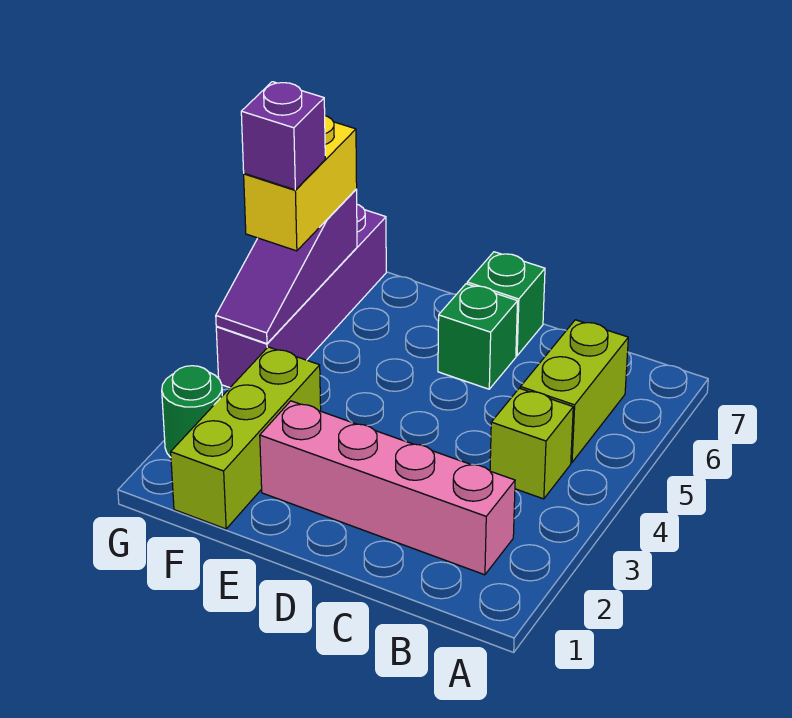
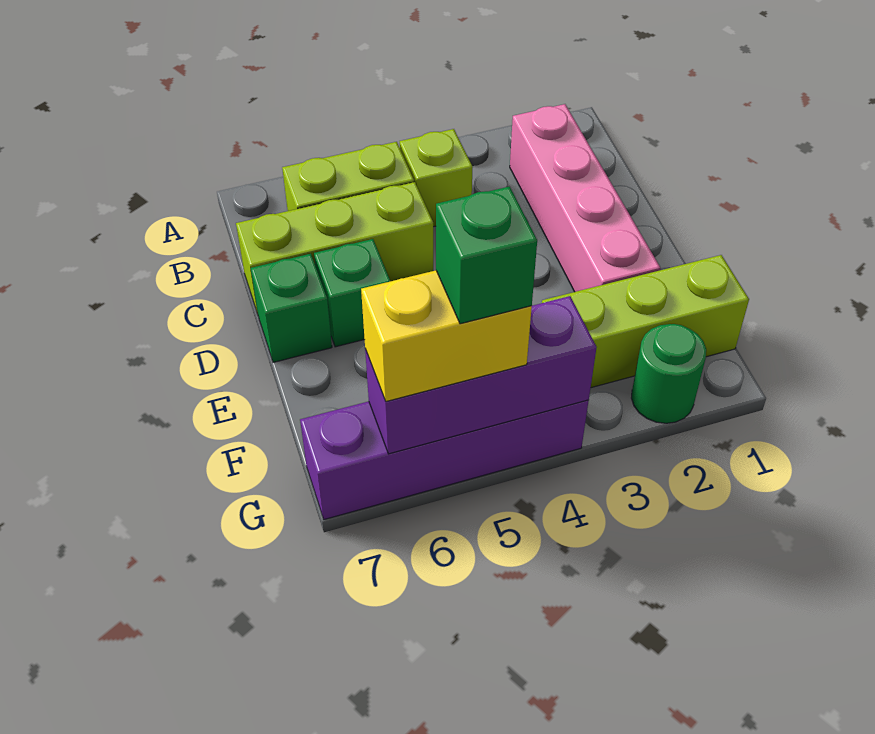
none -> lime 1x3 brick [236,182,433,314]
purple 1x3 slope [216,190,357,344] -> purple 1x3 brick [365,296,597,454]
purple 1x1 brick [241,82,325,190] -> green 1x1 brick [436,187,537,324]

